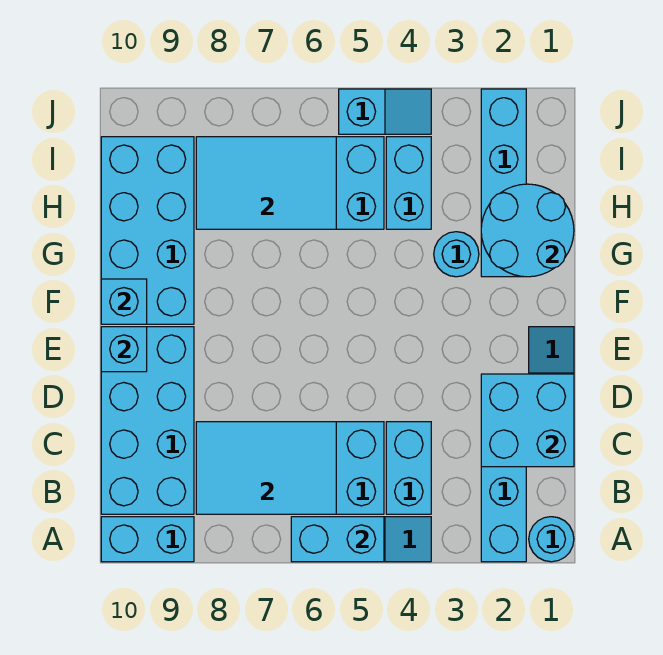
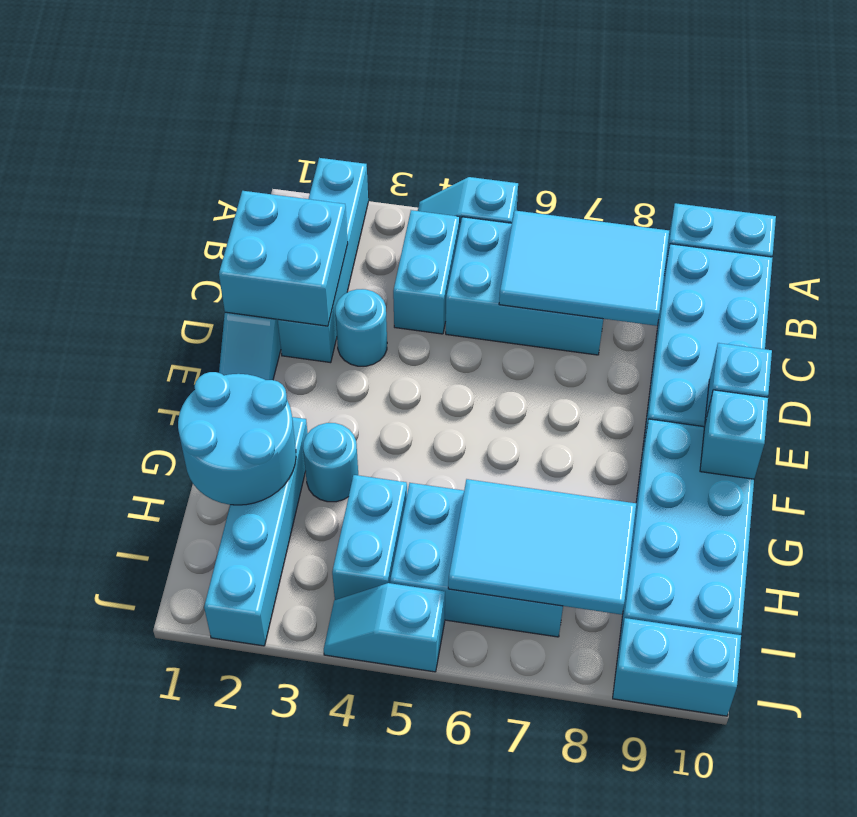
cyan 1x1 round brick [529,517,574,562] -> cyan 1x1 round brick moved to [335,289,387,366]
cyan 1x2 brick [291,517,384,562] -> cyan 1x2 brick moved to [613,618,741,716]

